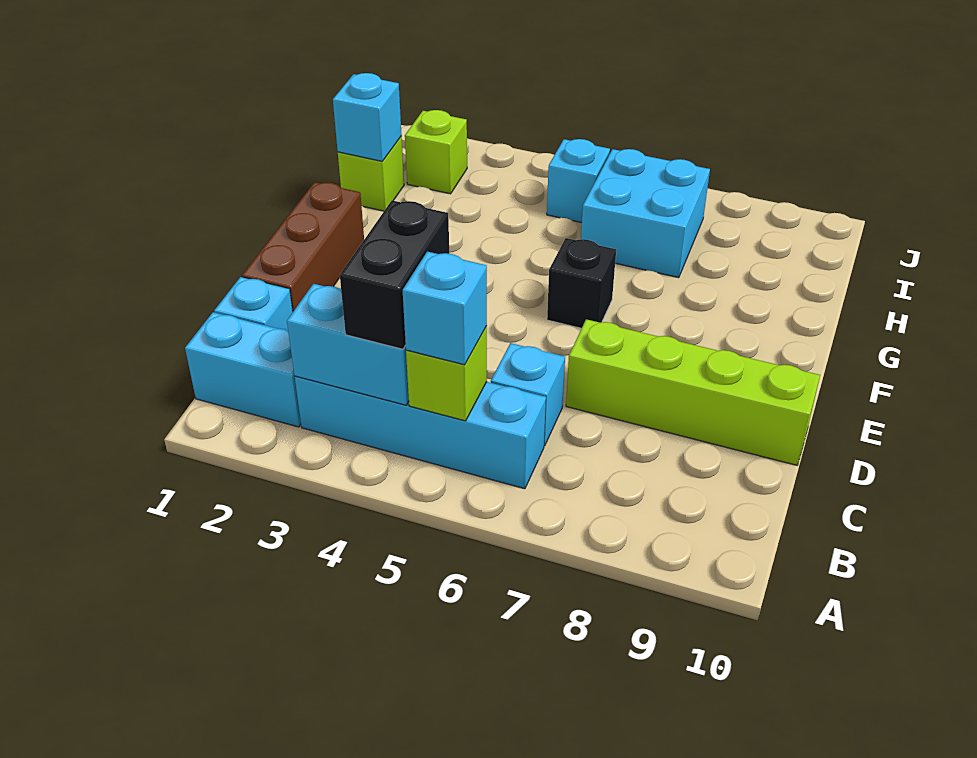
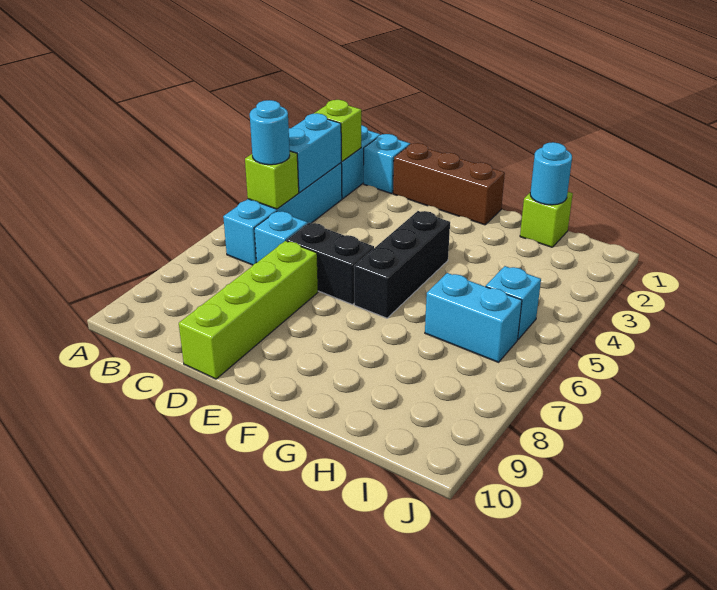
black 1x2 brick [340,200,449,349] -> black 1x2 brick moved to [287,223,374,305]
cyan 1x1 brick [403,251,487,365] -> cyan 1x1 round brick [250,100,290,165]
black 1x1 brick [547,238,616,328] -> black 1x3 brick [354,211,450,318]
cyan 1x1 brick [333,73,402,161] -> cyan 1x1 round brick [530,142,572,205]
cyan 2x2 brick [581,149,710,278] -> cyan 1x2 brick [425,273,522,362]
lime 1x1 brick [405,110,467,194] -> lime 1x1 brick moved to [314,100,361,161]

